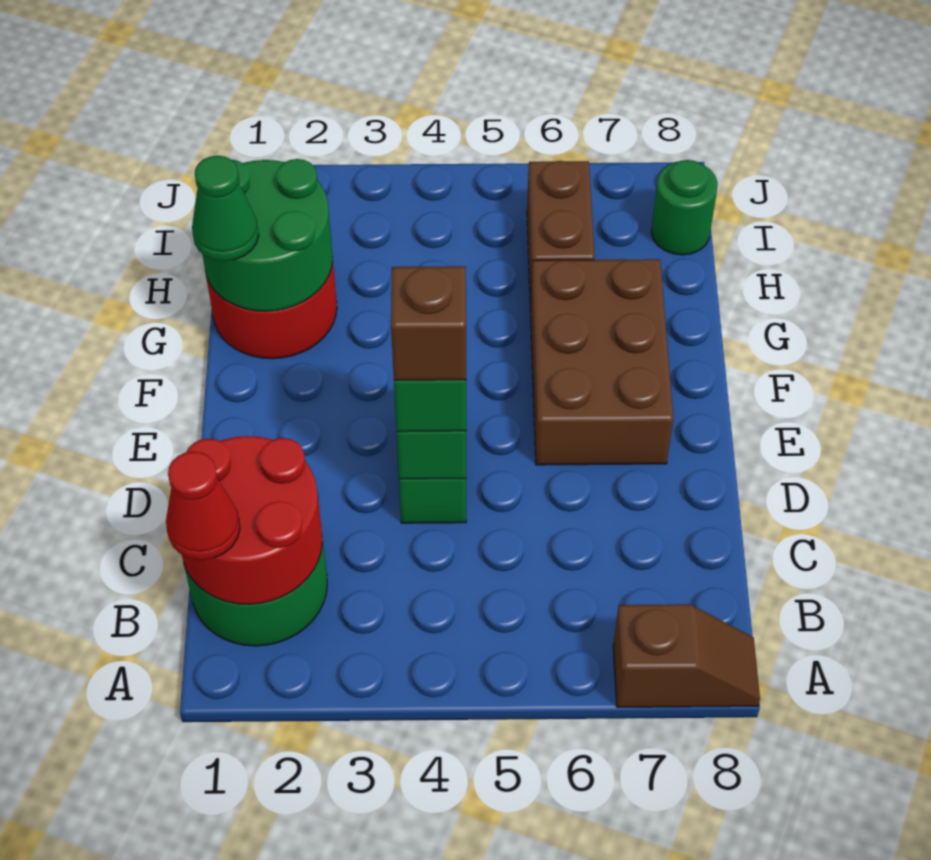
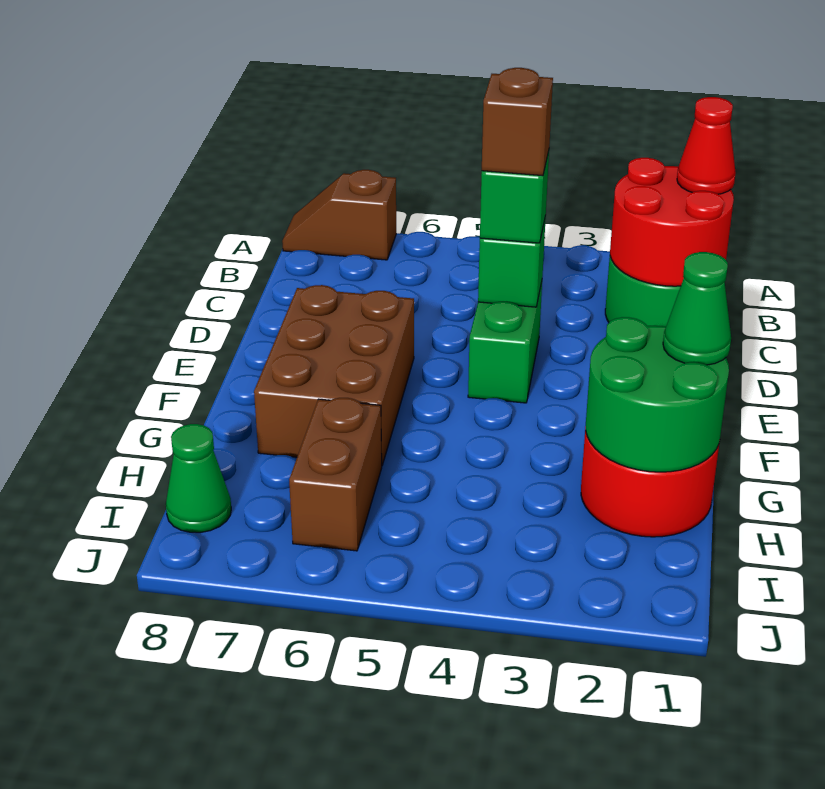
green 1x1 round brick [651,160,718,255] -> green 1x1 cone [166,424,231,533]

